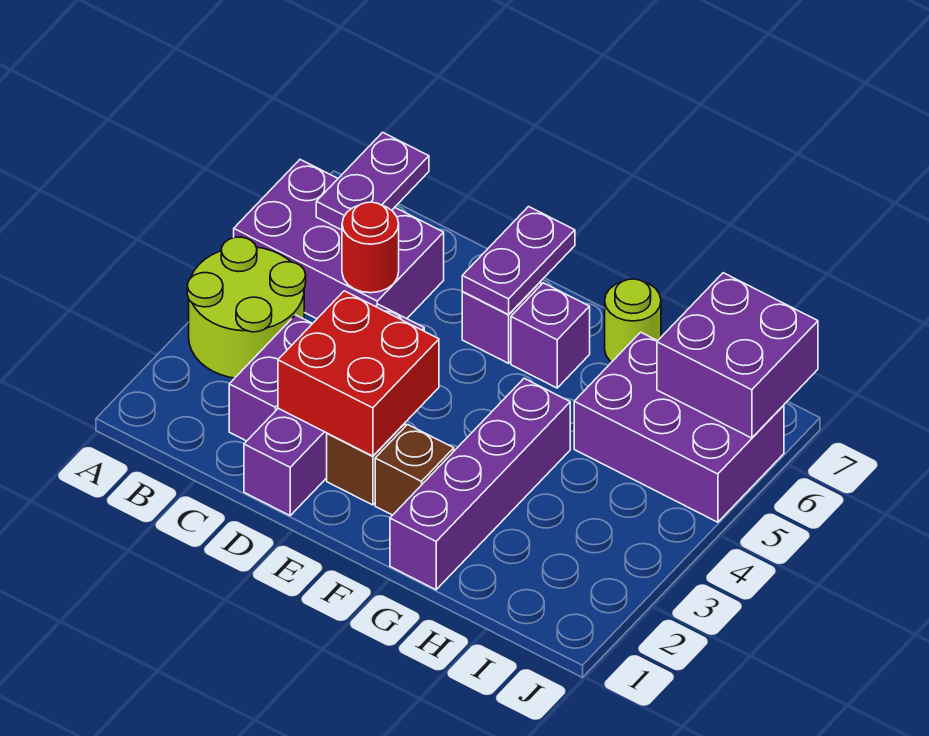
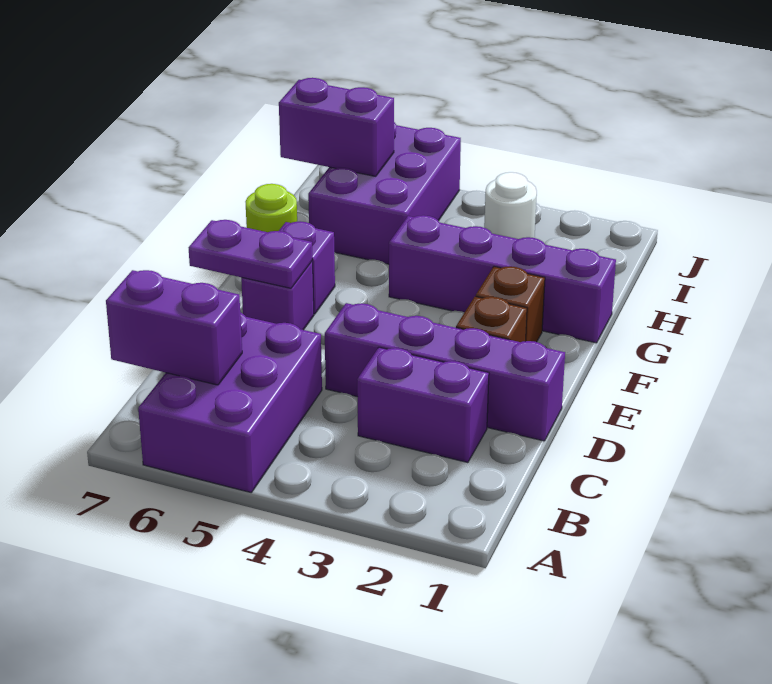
lime 2x2 round brick [187,237,306,378] -> none
purple 1x2 plate [316,132,429,230] -> purple 1x2 brick [106,270,242,385]
red 1x1 round brick [342,202,399,293] -> none
red 2x2 brick [278,291,439,456] -> none
none -> white 1x1 round brick [484,172,537,239]
purple 2x2 brick [657,273,818,438] -> purple 1x2 brick [279,78,394,176]

